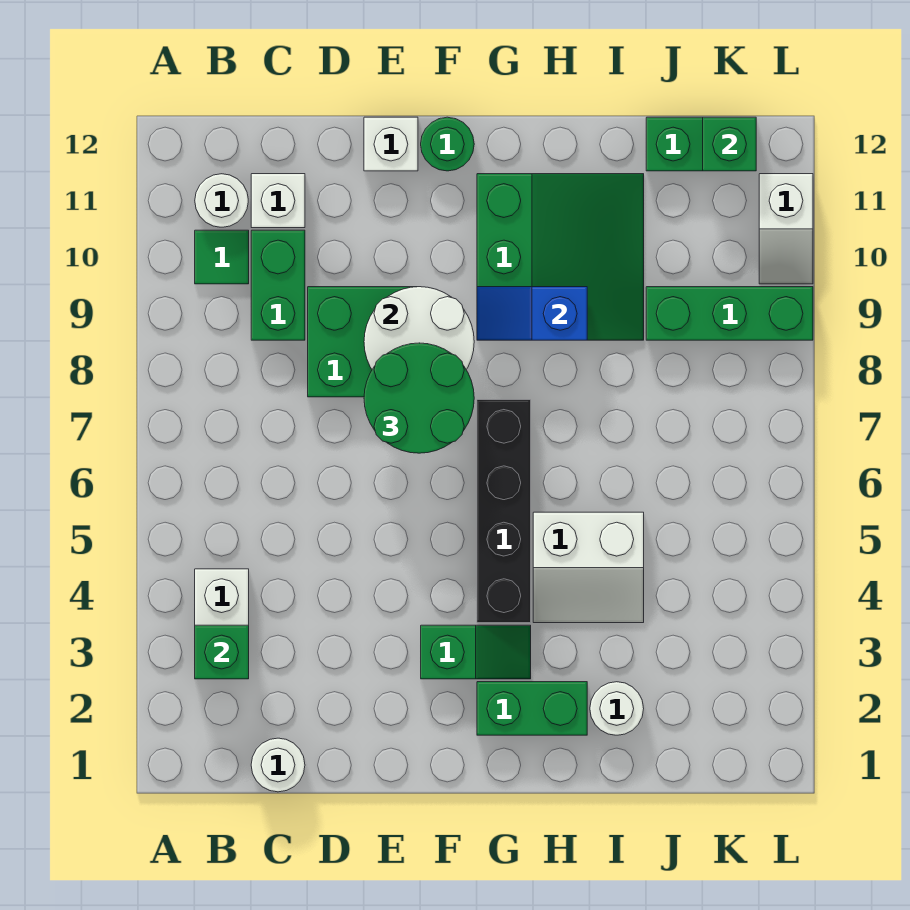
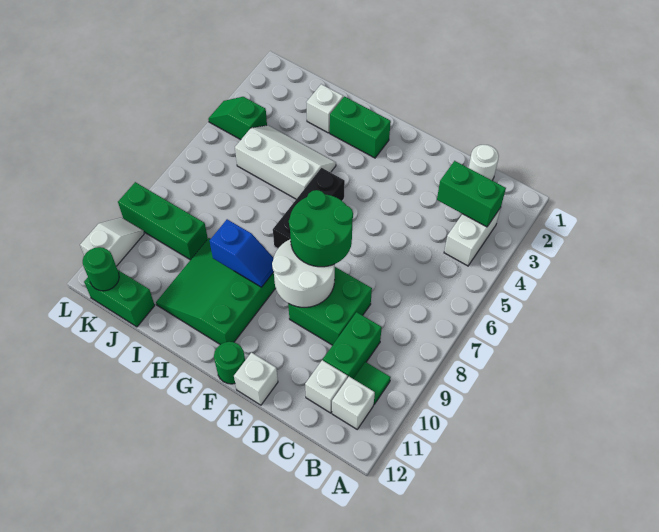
green 1x1 brick [195,625,249,679] -> green 1x2 brick [437,161,506,227]
white 1x1 round brick [195,174,248,227] -> white 1x1 brick [332,377,375,429]
green 1x2 slope [421,625,531,679] -> green 1x2 slope moved to [208,97,267,140]
black 1x4 brick [477,400,531,623] -> black 1x3 brick [273,168,345,249]
white 2x2 slope [533,512,644,623] -> white 2x3 slope [235,125,336,199]
white 1x1 round brick [590,682,644,735] -> white 1x1 brick [306,84,343,133]
green 1x1 brick [703,117,756,171] -> green 1x1 round brick [83,247,119,291]

